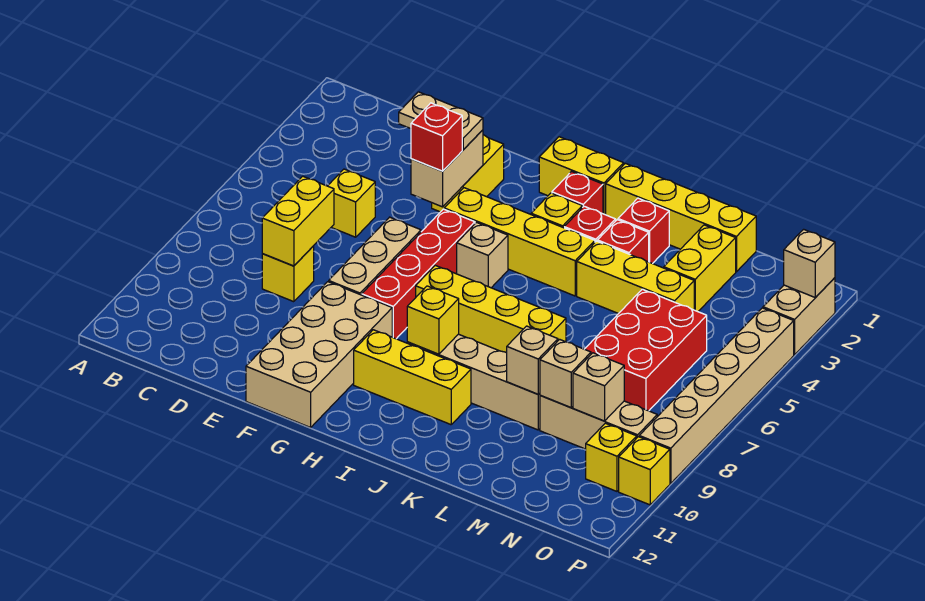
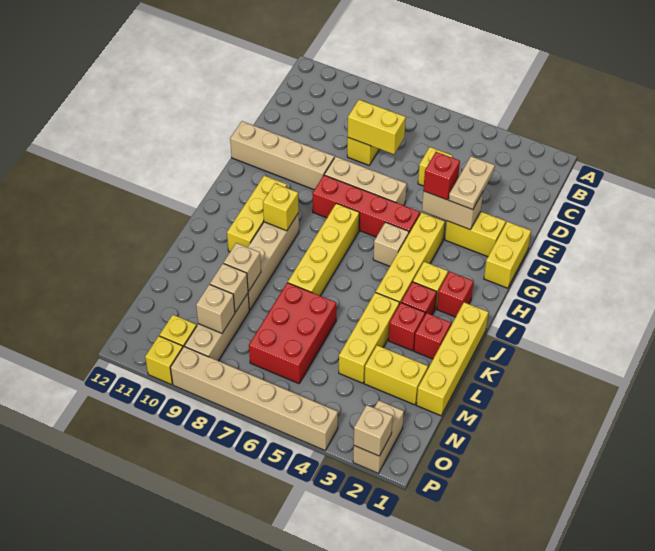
tan 2x4 brick [246,282,392,427] -> tan 1x4 brick [230,121,334,190]
yellow 1x2 brick [539,137,624,215] -> yellow 1x2 brick moved to [484,222,531,288]
red 2x3 brick [585,289,707,411] -> red 2x3 brick turned to [249,283,336,384]
tan 1x2 brick [763,278,835,355] -> tan 1x2 brick turned to [353,400,404,473]

